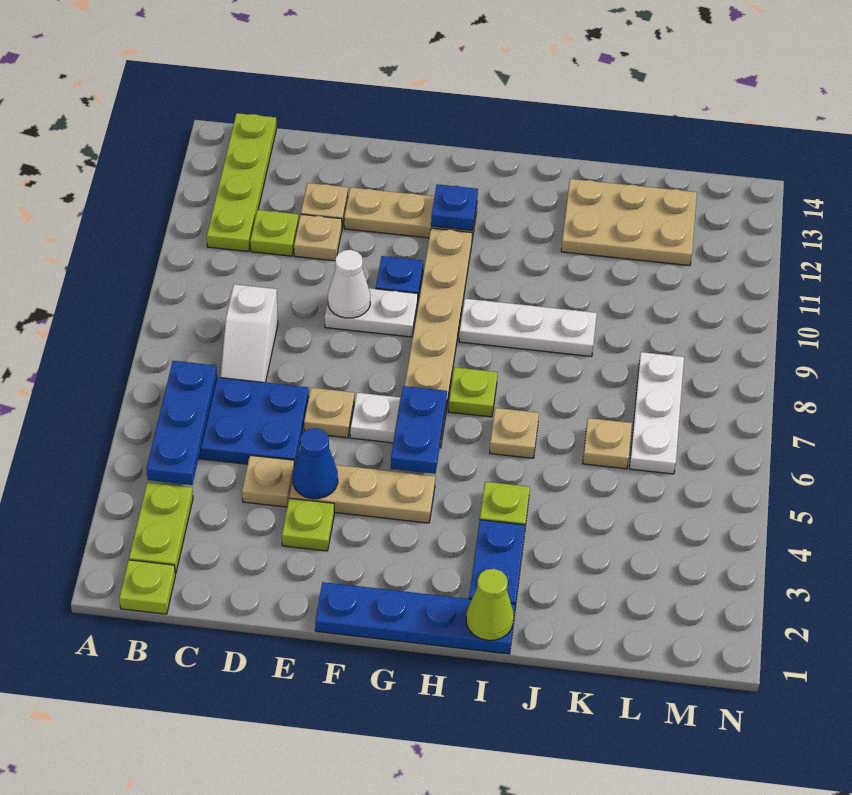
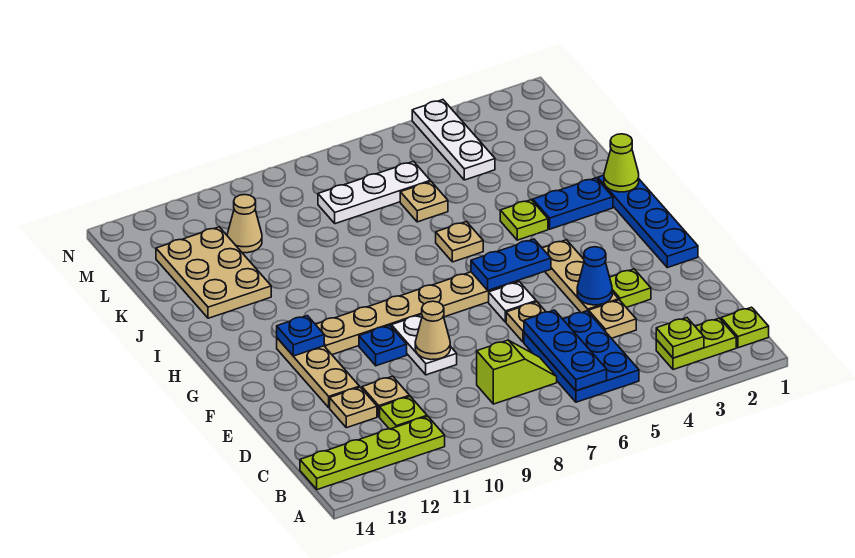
blue 1x3 plate [146,361,217,485] -> blue 1x3 plate turned to [524,310,607,391]
white 1x2 slope [220,284,278,383] -> lime 1x2 slope [477,340,557,404]
white 1x1 cone [328,250,370,318] -> tan 1x1 cone [415,301,450,360]
lime 1x1 plate [449,367,498,417] -> lime 1x1 plate moved to [656,318,704,358]
white 1x3 plate [459,299,597,357] -> white 1x3 plate moved to [412,100,495,180]
none -> tan 1x1 cone [227,195,262,253]

